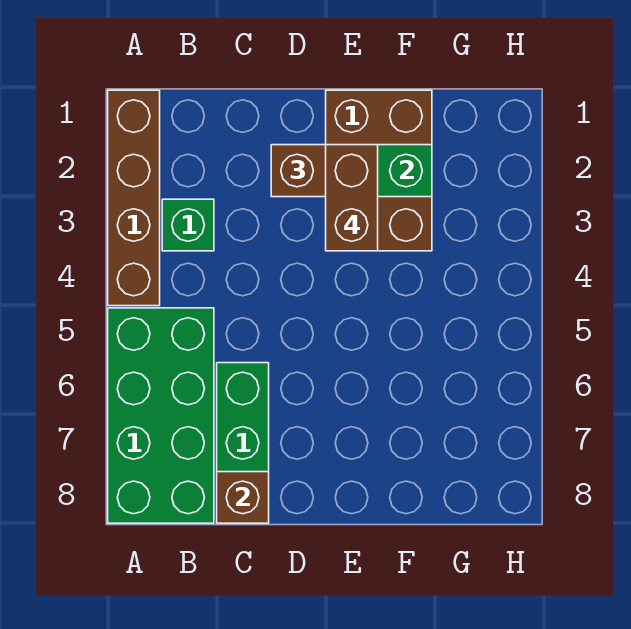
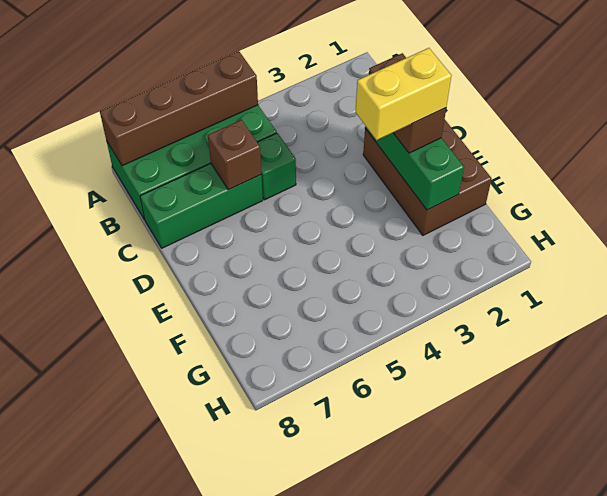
brown 1x4 brick [108,90,160,306] -> brown 1x4 brick moved to [100,51,258,166]
green 1x1 brick [162,199,214,251] -> green 1x1 brick moved to [257,133,296,200]
brown 1x1 brick [217,472,269,523] -> brown 1x1 brick moved to [208,120,261,190]
brown 2x3 brick [326,90,432,251] -> brown 2x3 brick turned to [363,119,492,235]
brown 1x2 brick [326,145,378,251] -> yellow 1x2 brick [355,48,451,140]

